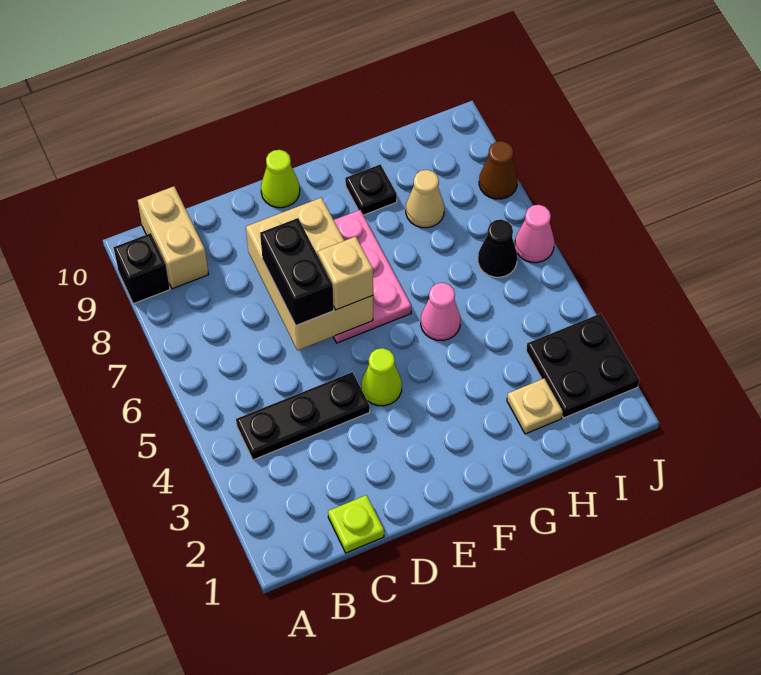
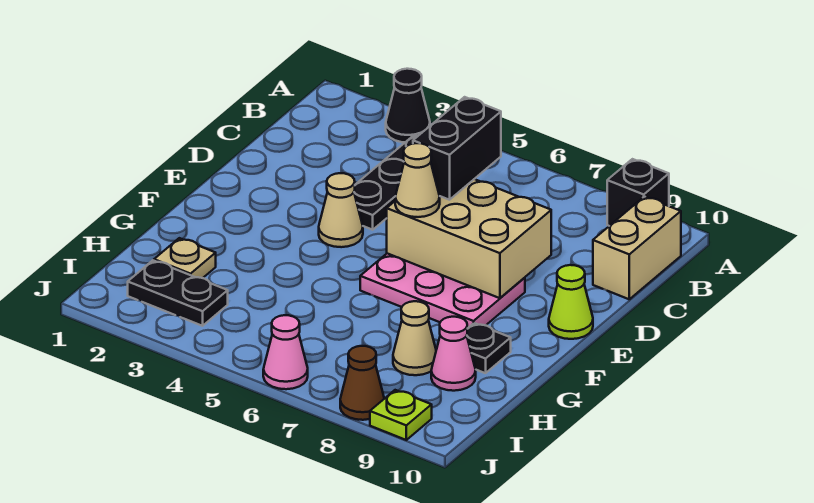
tan 1x2 brick [138,186,209,289] -> tan 1x2 brick turned to [593,197,681,299]
lime 1x1 plate [328,495,384,553] -> lime 1x1 plate moved to [370,390,432,440]
black 1x2 brick [260,218,334,326] -> black 1x2 brick turned to [413,97,501,200]
lime 1x1 cone [361,348,402,406] -> tan 1x1 cone [319,173,363,247]
tan 1x1 brick [318,236,373,310] -> tan 1x1 cone [395,143,440,217]
pink 1x1 cone [421,283,461,341] -> pink 1x1 cone moved to [431,317,476,391]
black 2x2 plate [526,313,640,418] -> black 1x2 plate [128,260,228,326]
black 1x1 cone [478,219,517,277] -> black 1x1 cone moved to [386,69,430,142]

